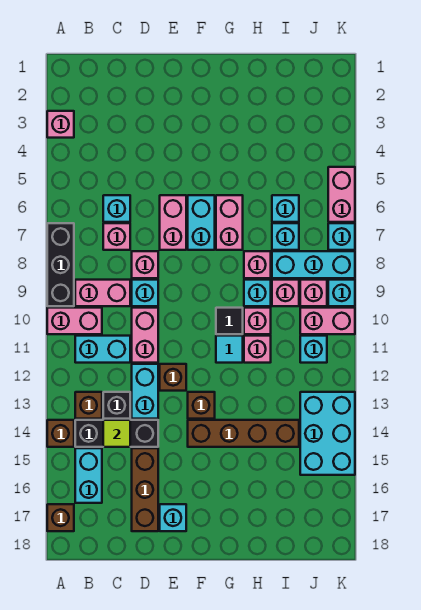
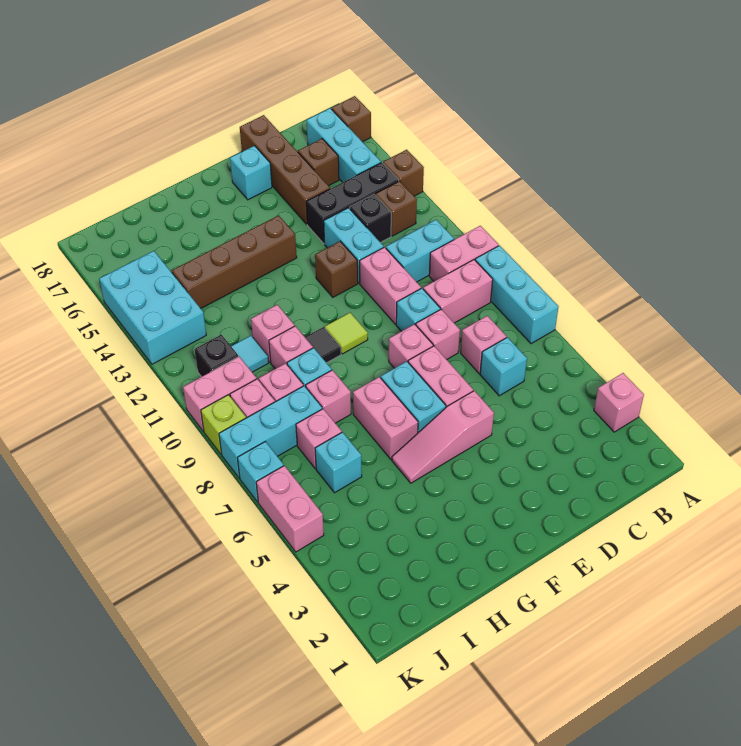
black 1x3 brick [47,223,74,306] -> cyan 1x3 brick [475,245,559,344]
cyan 1x2 brick [75,448,102,503] -> cyan 1x3 brick [307,108,381,182]
lime 1x1 tile [103,420,130,447] -> lime 1x1 tile moved to [325,313,368,354]
brown 1x3 brick [132,448,158,531] -> brown 1x4 brick [240,115,330,224]
none -> pink 1x3 slope [392,391,494,483]
none -> pink 1x1 brick [389,324,433,368]
brown 1x1 brick [188,392,215,419] -> brown 1x1 brick moved to [298,139,339,186]
cyan 1x1 tile [216,336,243,363] -> cyan 1x1 tile moved to [231,336,269,372]
cyan 1x1 brick [272,223,299,250] -> pink 1x1 brick [296,409,342,469]
cyan 1x1 brick [300,336,327,363] -> black 1x1 brick [195,335,239,377]
cyan 1x1 brick [328,280,355,306] -> lime 1x1 brick [201,395,246,454]

